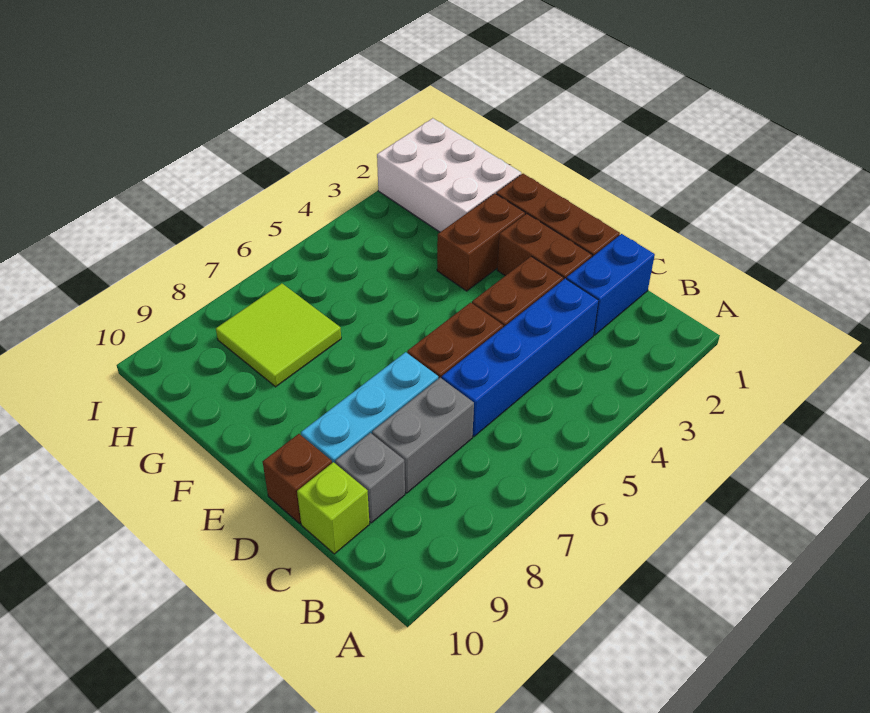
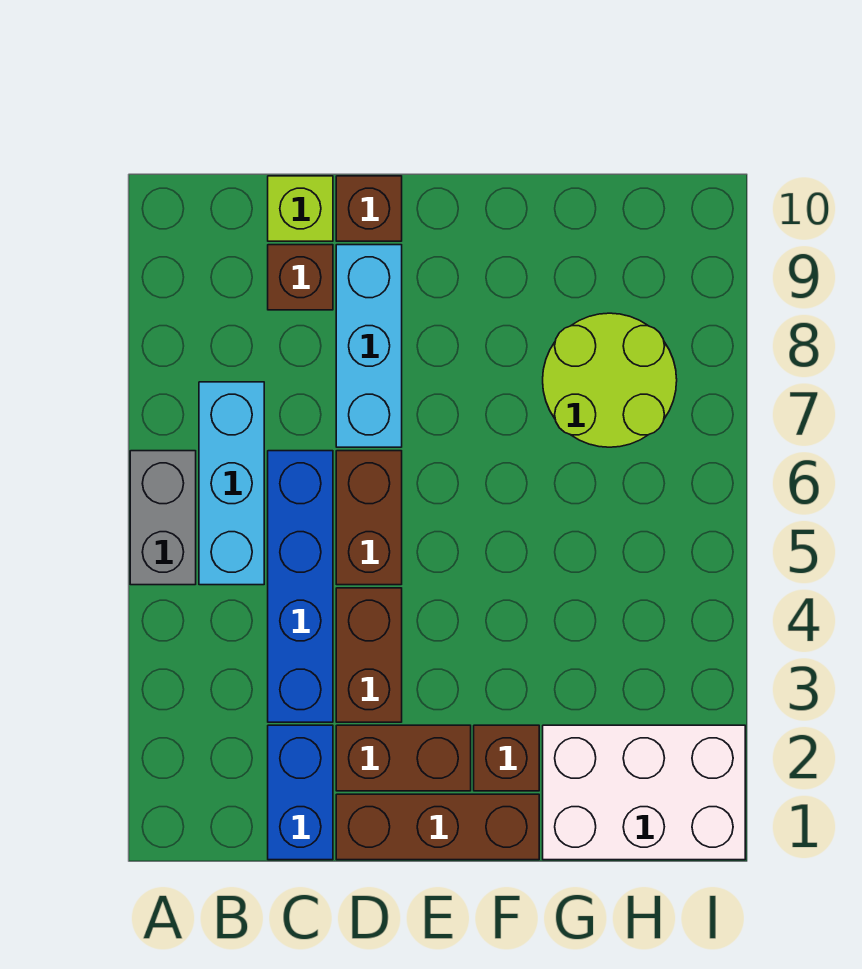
none -> cyan 1x3 brick [199,382,264,585]
grey 1x2 brick [372,378,474,493] -> grey 1x2 brick moved to [130,451,196,585]
grey 1x1 brick [335,433,405,523] -> brown 1x1 brick [268,245,333,310]
brown 1x2 brick [437,194,525,291] -> brown 1x1 brick [474,725,539,791]
lime 2x2 tile [216,283,341,387] -> lime 2x2 round brick [543,313,677,447]

